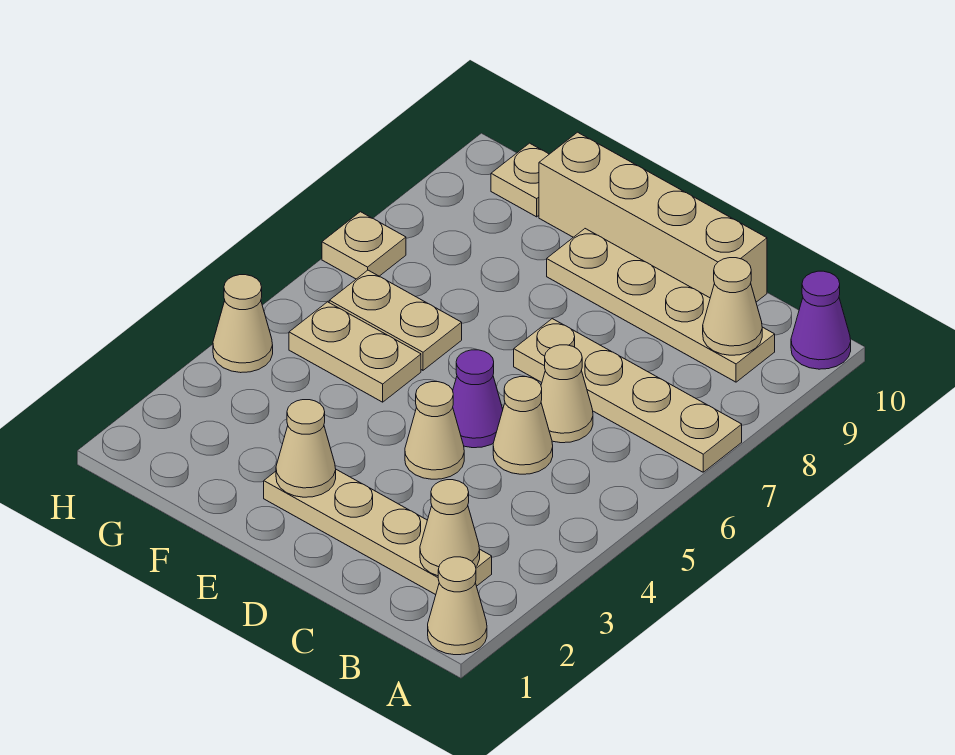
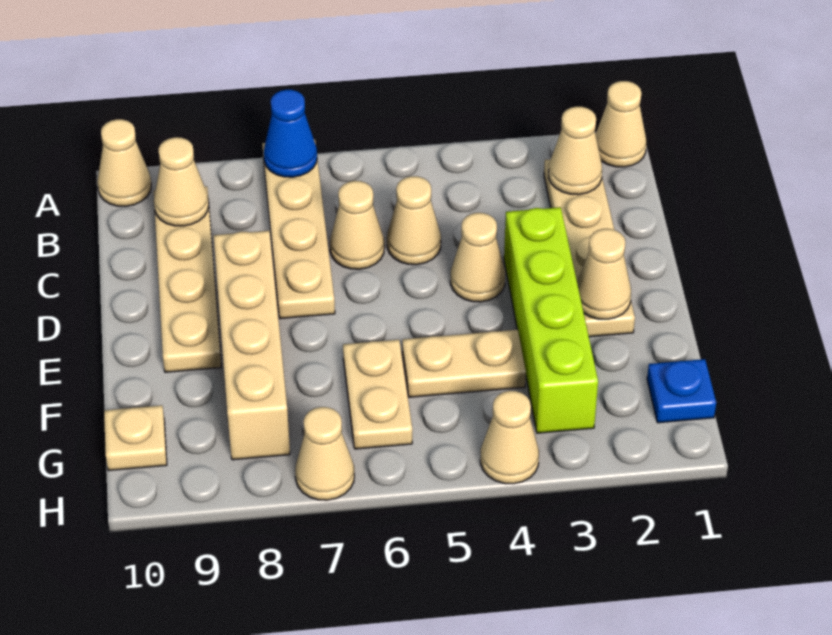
none -> blue 1x1 cone [264,90,317,177]
purple 1x1 cone [791,271,851,369] -> tan 1x1 cone [97,119,151,206]
tan 1x4 brick [539,132,767,302] -> tan 1x4 brick moved to [214,231,290,460]
none -> lime 1x4 brick [504,207,598,433]
purple 1x1 cone [453,350,503,448] -> none
tan 1x2 plate [289,302,421,402] -> tan 1x2 plate turned to [402,330,526,397]
none -> blue 1x1 plate [647,359,716,423]
tan 1x1 plate [322,212,406,279] -> tan 1x1 cone [295,407,354,500]

